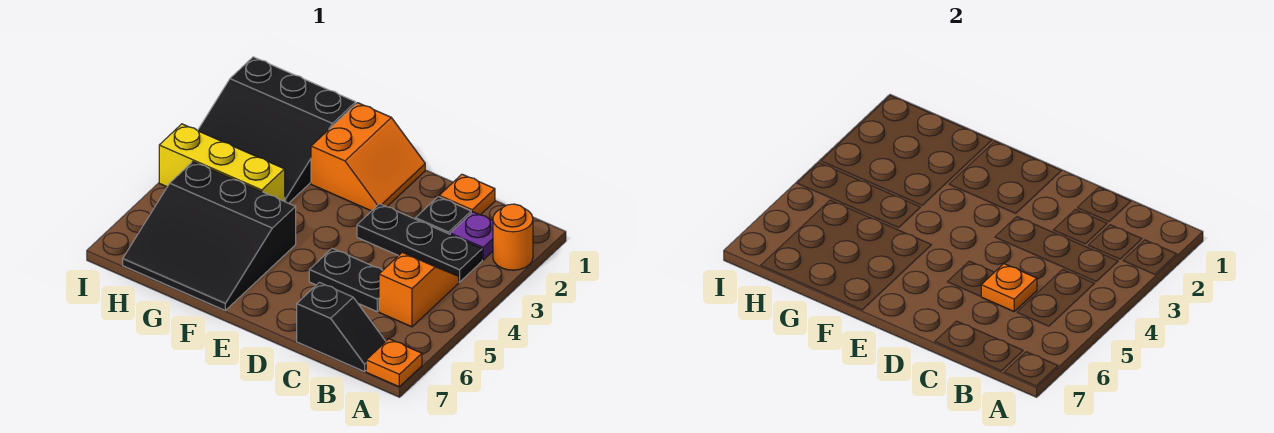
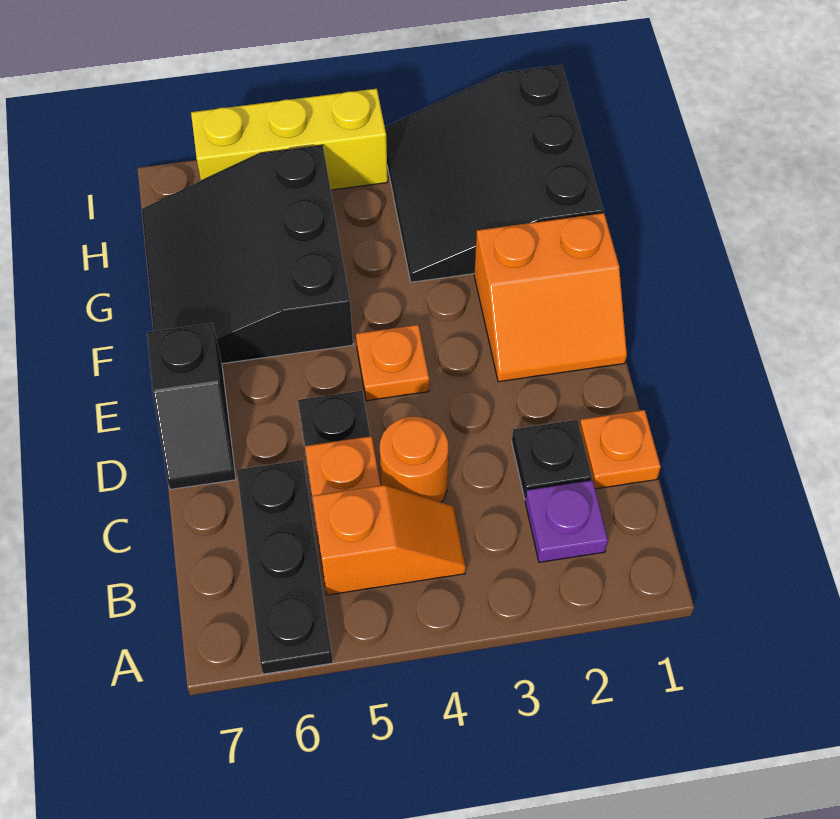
orange 1x1 round brick [493,204,533,270] -> orange 1x1 round brick moved to [380,417,448,502]
orange 1x1 plate [366,339,422,387] -> orange 1x1 plate moved to [356,325,429,401]
black 1x3 plate [357,204,482,282] -> black 1x3 plate moved to [237,460,333,674]
black 1x2 slope [297,282,386,372] -> black 1x2 slope moved to [147,323,236,489]
yellow 1x3 brick [159,124,285,201] -> yellow 1x3 brick turned to [191,89,388,190]

